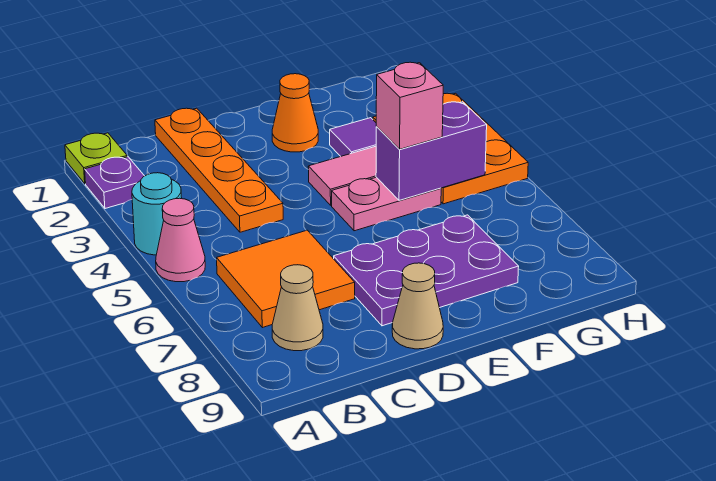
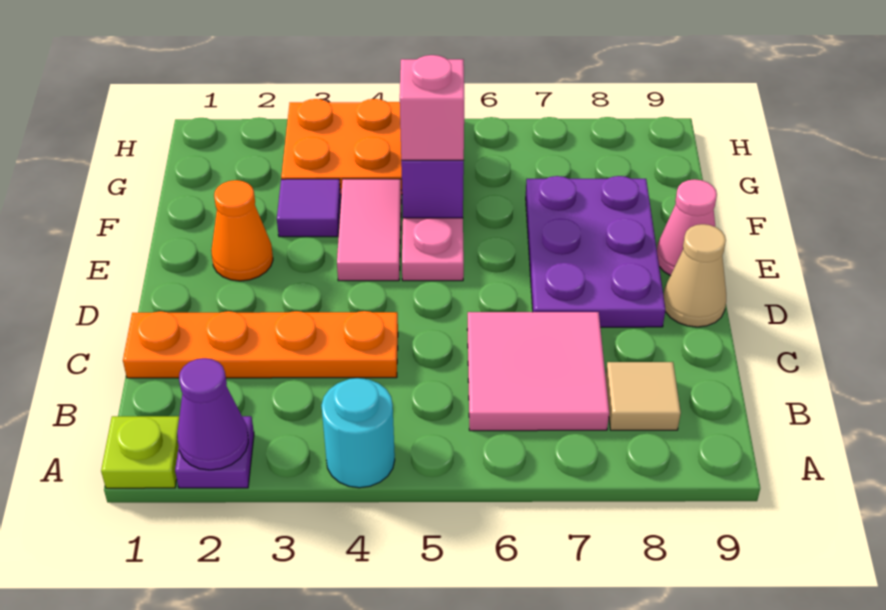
none -> purple 1x1 cone [177,358,248,470]
pink 1x1 cone [156,198,205,282] -> pink 1x1 cone moved to [657,179,717,276]
orange 2x2 tile [217,230,355,328] -> pink 2x2 tile [467,312,609,431]
tan 1x1 cone [272,265,323,351] -> tan 1x1 tile [606,362,681,430]

